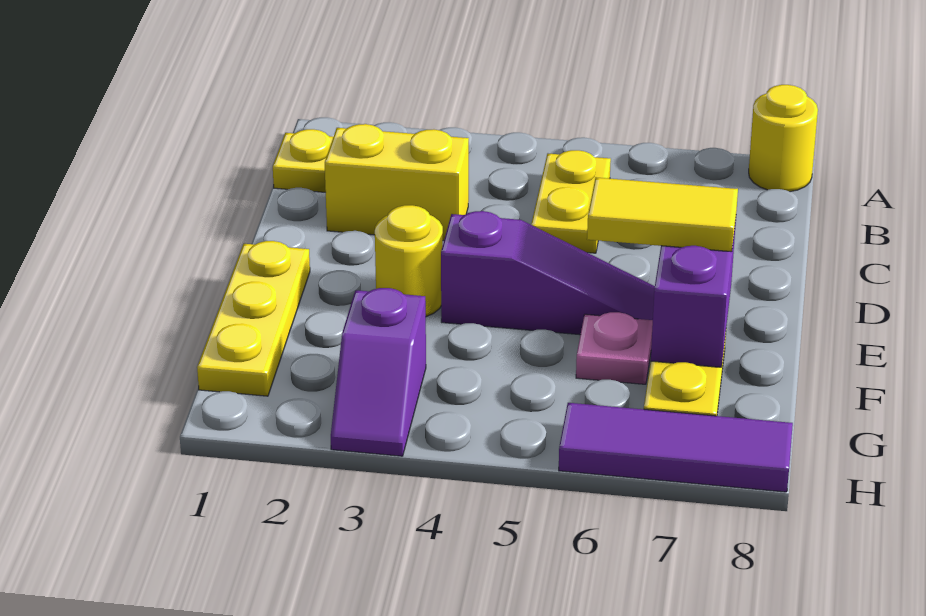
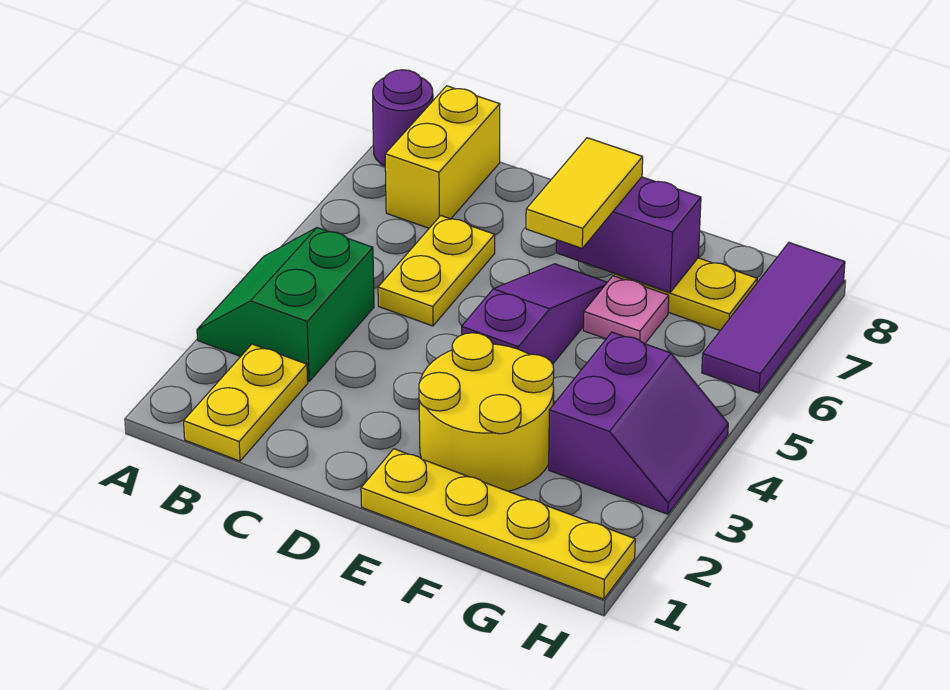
none -> green 2x2 slope [197,228,374,382]
yellow 1x1 round brick [749,85,818,192] -> purple 1x1 round brick [373,70,433,166]
yellow 1x2 plate [531,150,611,253] -> yellow 1x2 plate turned to [378,216,495,326]
yellow 1x2 brick [325,124,469,241] -> yellow 1x2 brick moved to [385,86,500,228]
yellow 1x3 plate [197,241,310,396] -> yellow 1x4 plate [361,449,635,599]
yellow 1x1 round brick [375,205,443,317] -> yellow 2x2 round brick [419,333,554,491]
purple 1x2 slope [331,288,426,456] -> purple 2x2 slope [549,332,728,514]

